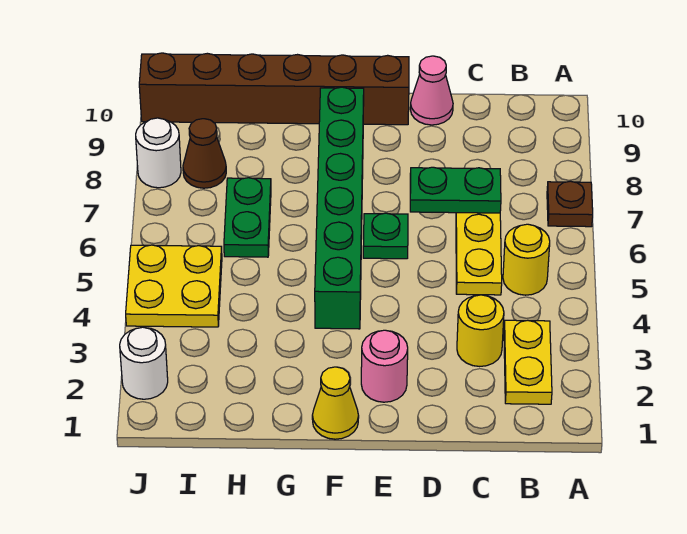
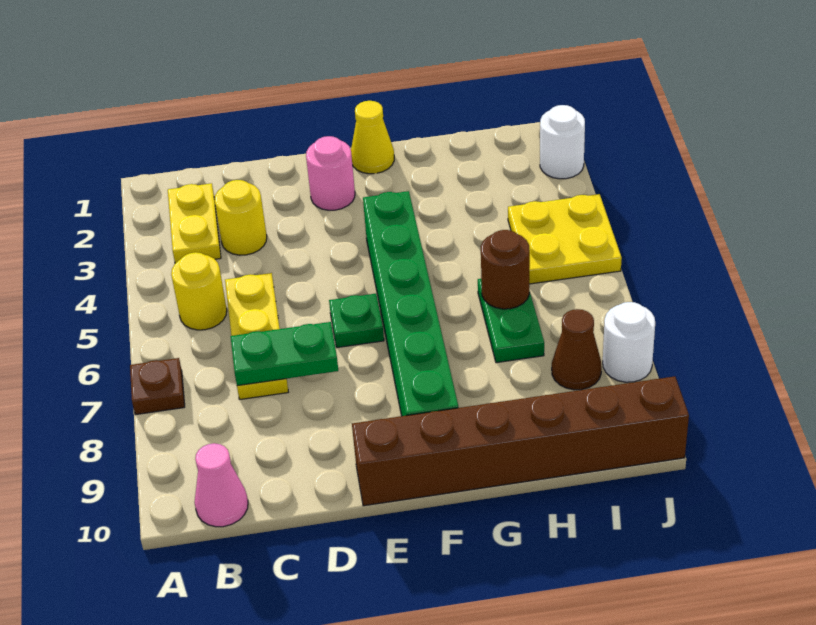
pink 1x1 cone [410,56,453,125] -> pink 1x1 cone moved to [195,443,248,527]
none -> brown 1x1 round brick [481,230,530,309]

